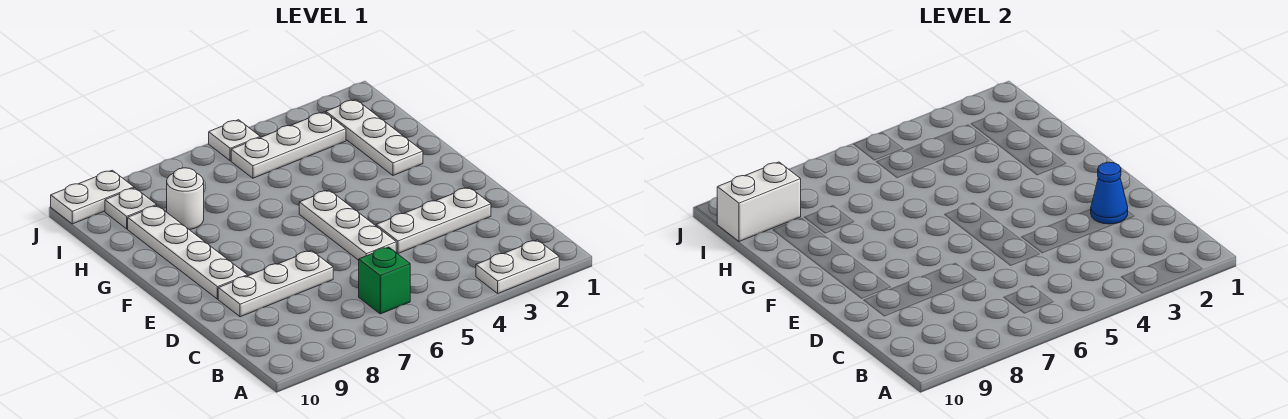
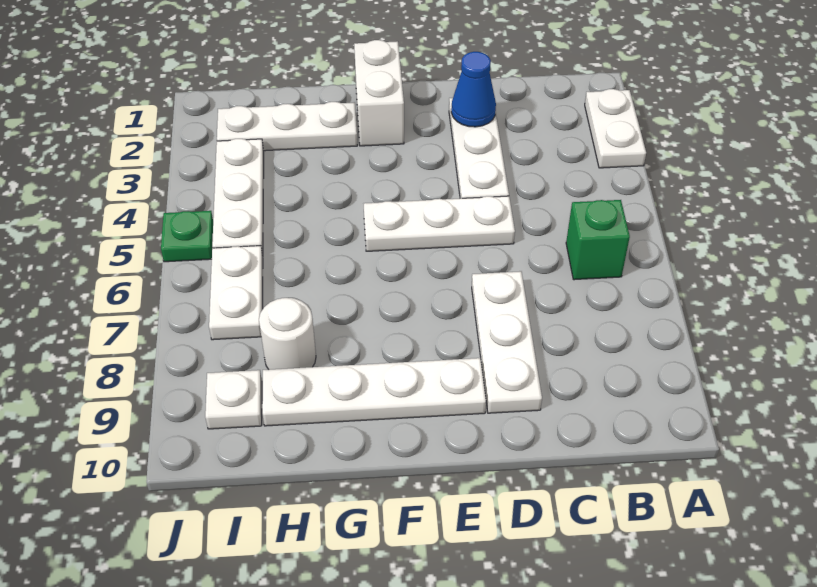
white 1x2 brick [717,162,801,241] -> white 1x2 brick moved to [354,40,404,146]
white 1x1 plate [209,120,260,161] -> green 1x1 plate [161,211,213,262]
white 1x2 plate [51,170,134,224] -> white 1x2 plate moved to [209,246,263,340]

